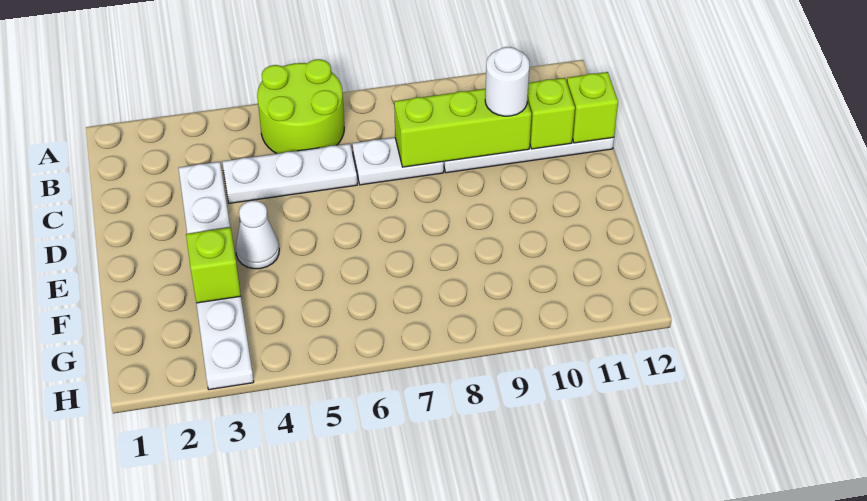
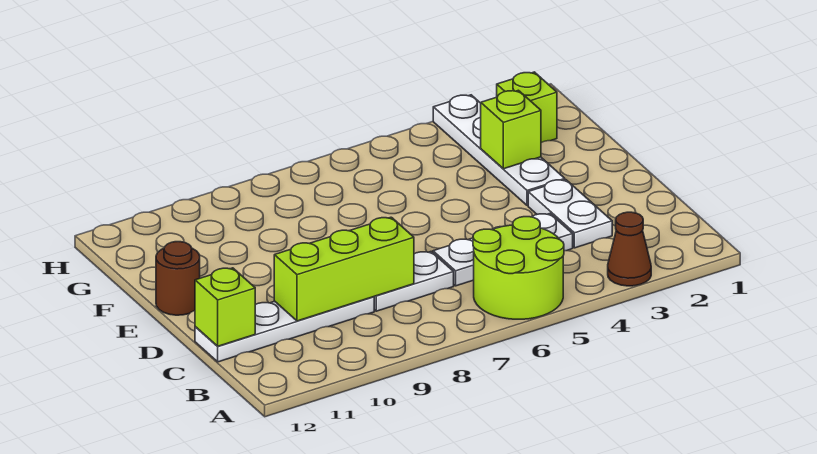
none -> brown 1x1 cone [608,212,651,286]
white 1x1 round brick [485,47,530,116] -> none
lime 1x1 brick [527,78,575,149] -> lime 1x1 brick moved to [497,72,557,142]
white 1x1 cone [236,201,279,269] -> none
none -> brown 1x1 round brick [156,242,200,315]

